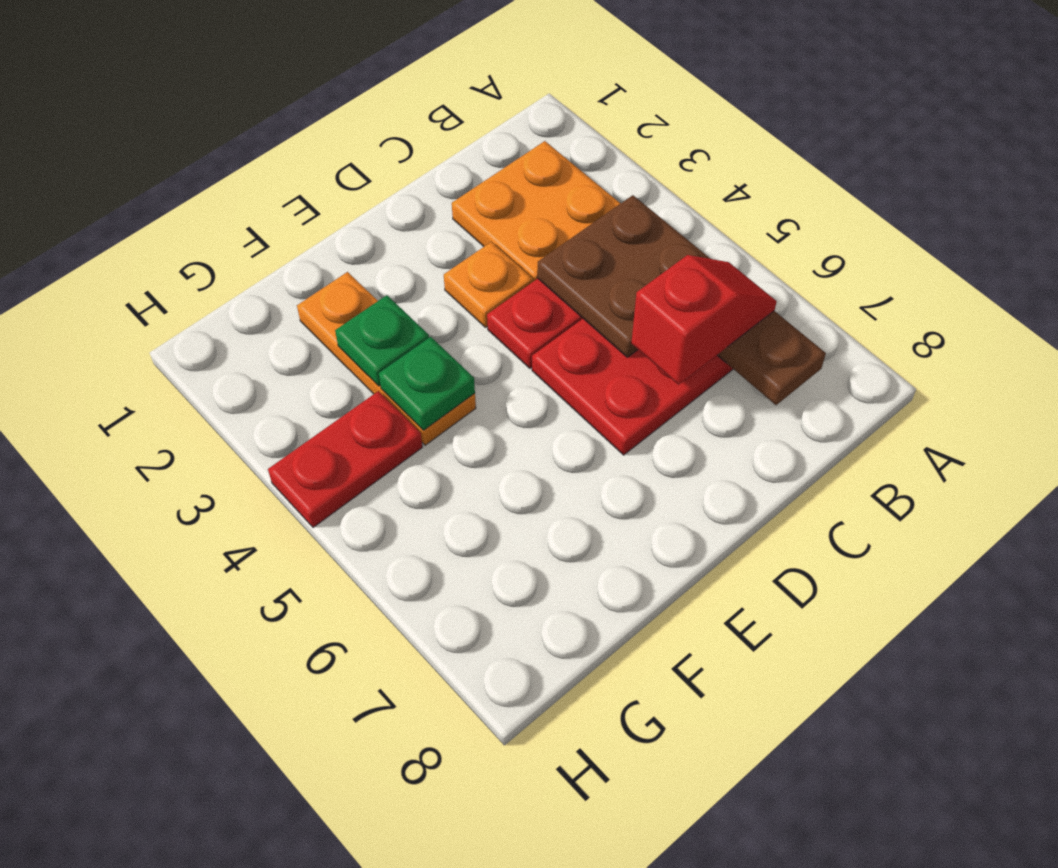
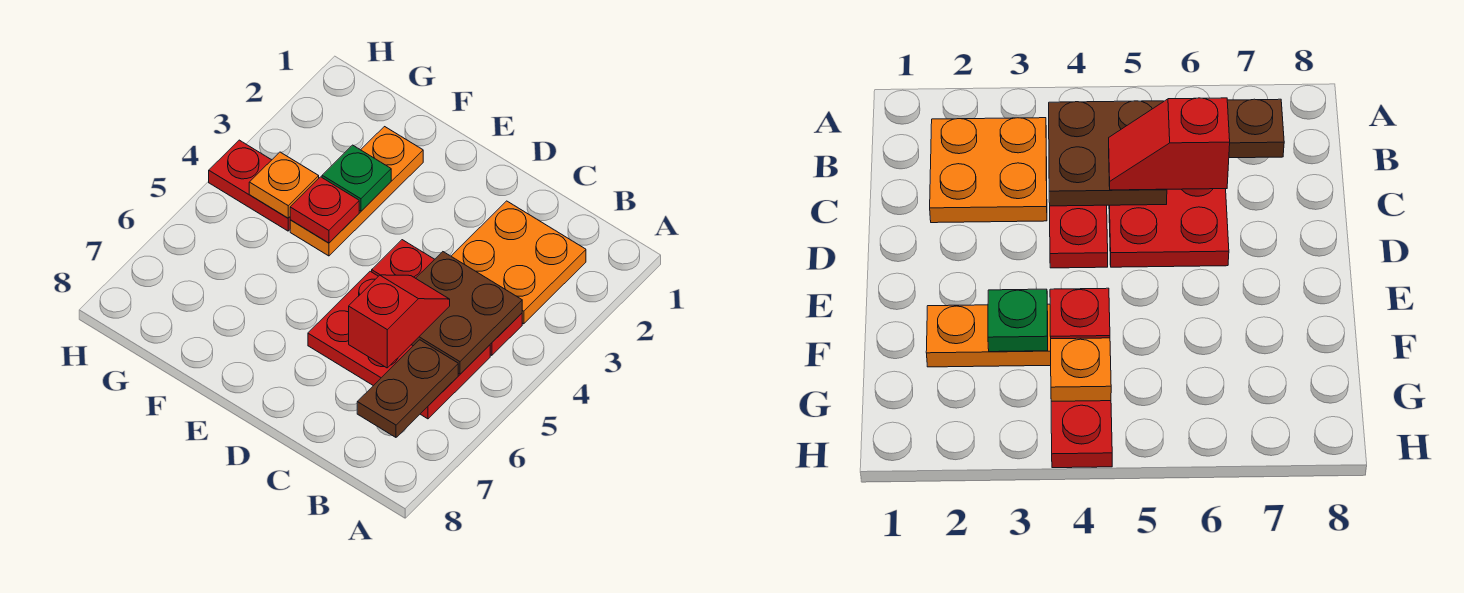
red 1x2 slope [631,255,777,385] -> red 1x2 slope turned to [349,275,450,368]
orange 1x1 plate [444,242,533,327] -> orange 1x1 plate moved to [249,152,319,218]
green 1x1 plate [379,337,475,431] -> red 1x1 plate [290,177,359,243]

